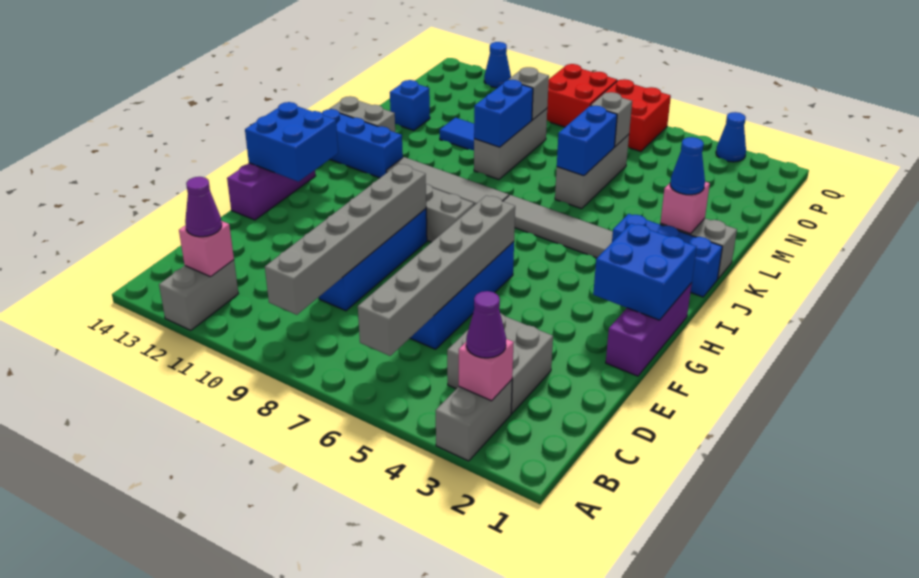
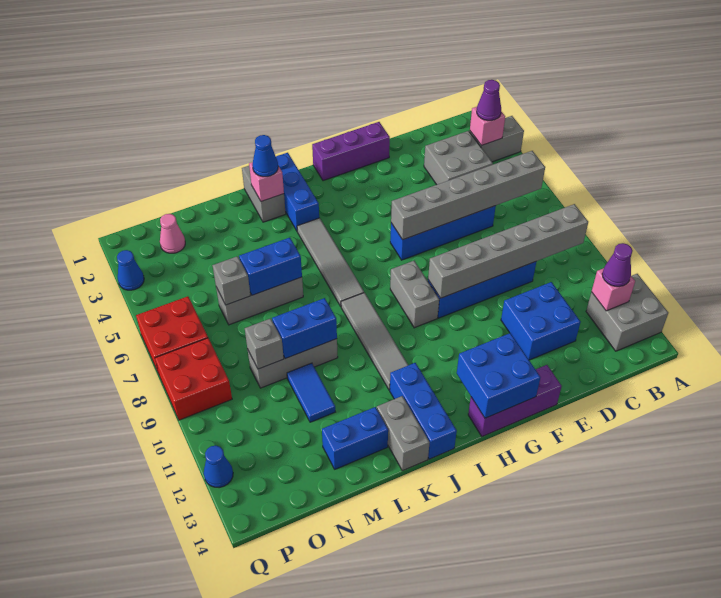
grey 1x2 brick [159,260,239,330] -> grey 2x2 brick [586,274,668,351]
blue 2x2 brick [593,223,697,320] -> blue 2x2 brick moved to [501,282,580,360]
blue 1x1 brick [390,80,430,131] -> blue 1x2 brick [322,407,388,469]
none -> pink 1x1 cone [160,214,185,253]

